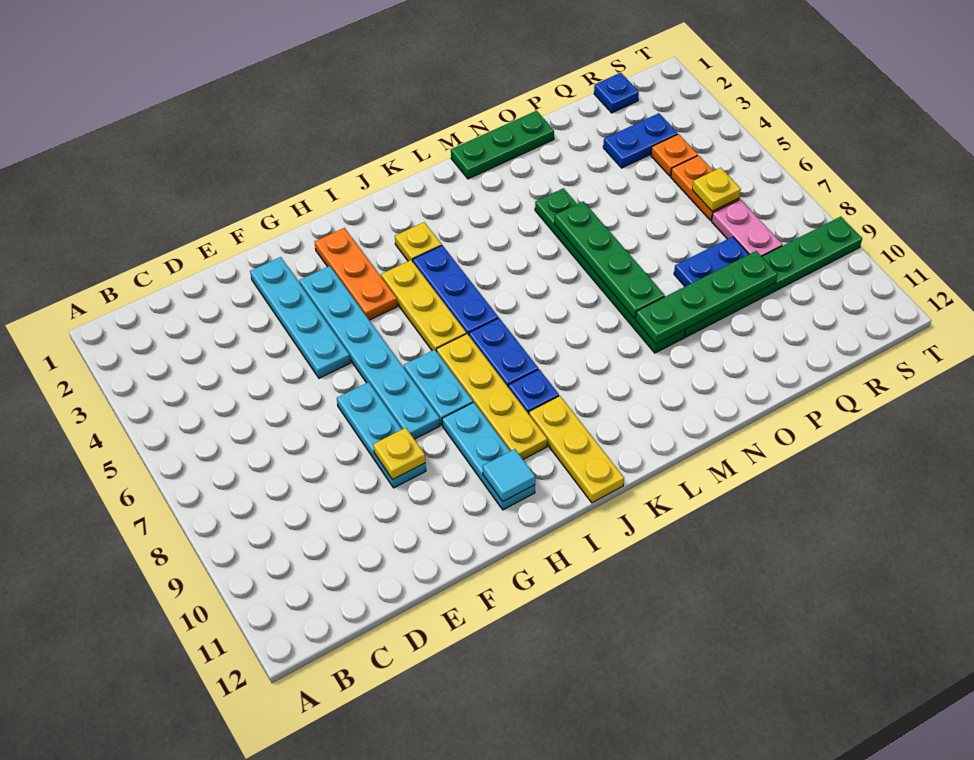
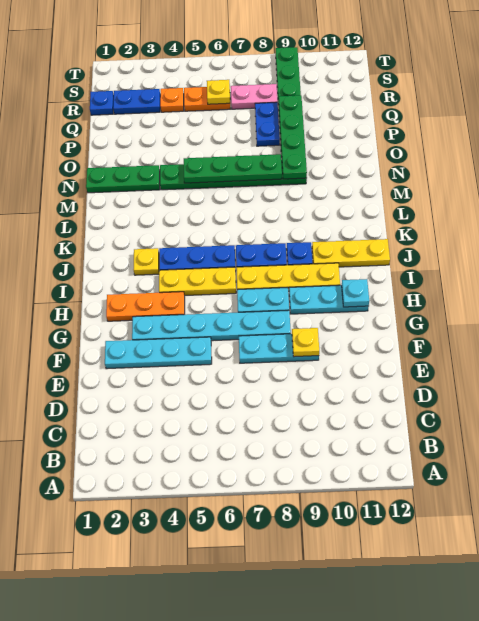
cyan 1x1 tile [482,449,535,501] -> cyan 1x1 plate [342,279,369,307]
green 1x3 plate [451,111,554,179] -> green 1x3 plate turned to [86,165,160,193]
blue 1x2 plate [603,113,678,168] -> blue 1x2 plate turned to [113,89,160,114]

